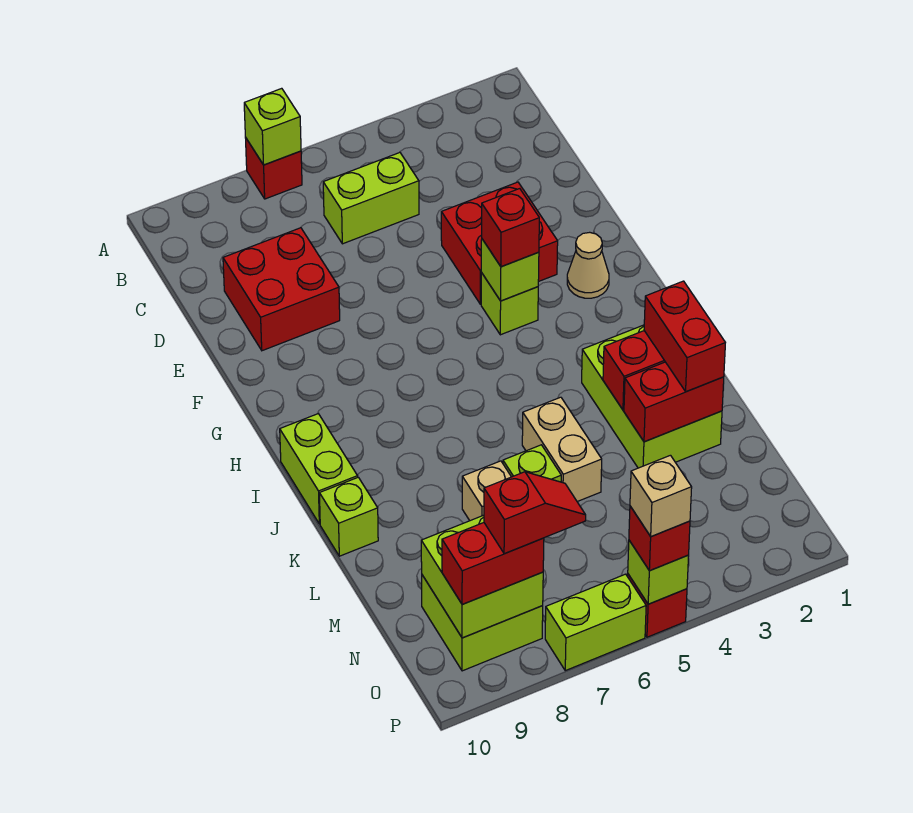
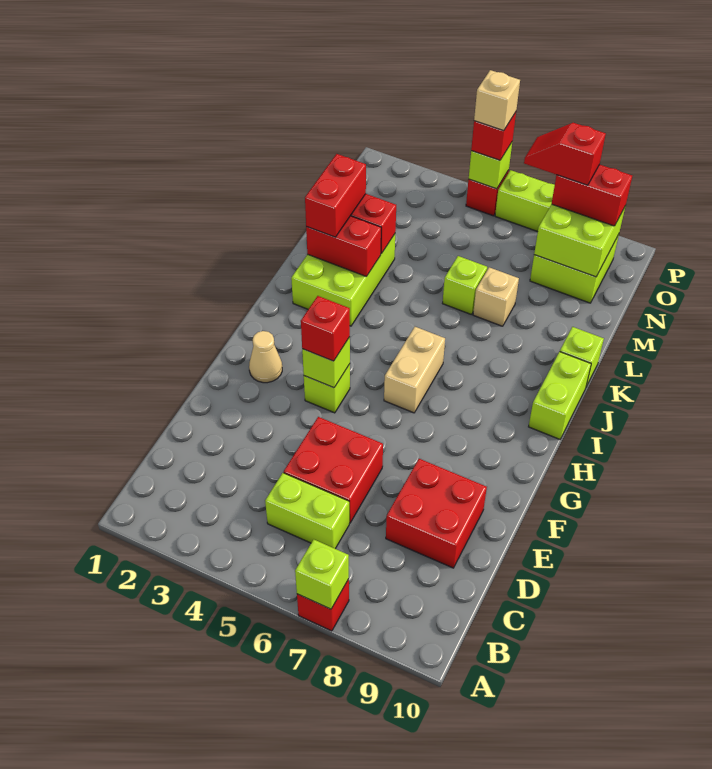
red 2x2 brick [441,182,558,304] -> red 2x2 brick moved to [284,417,383,523]
tan 1x2 brick [522,397,602,502] -> tan 1x2 brick moved to [384,327,445,413]

